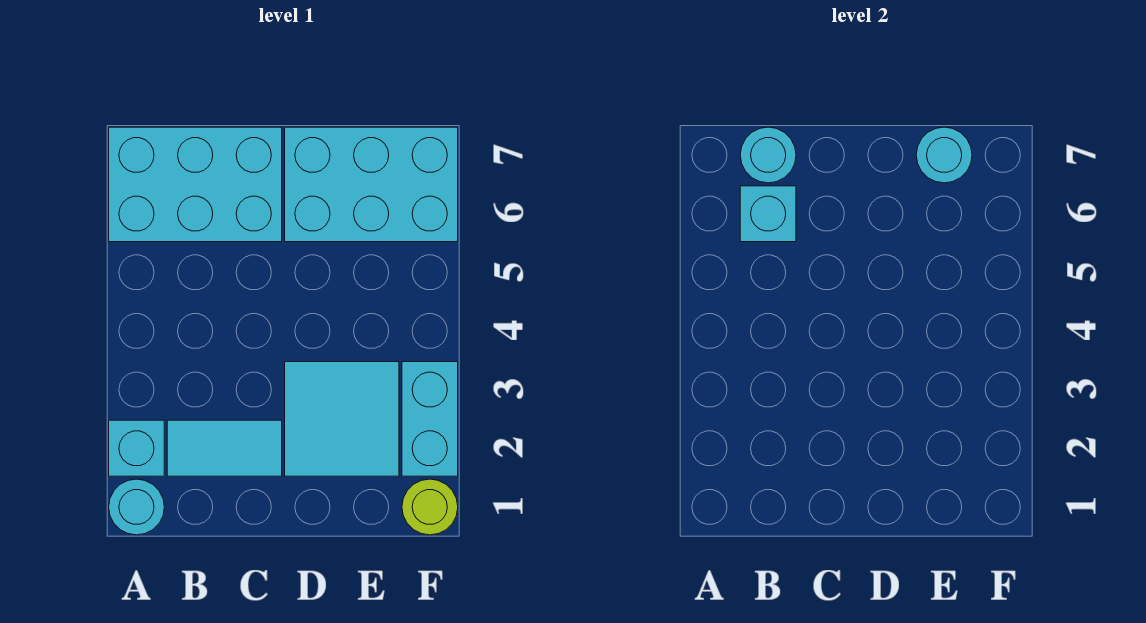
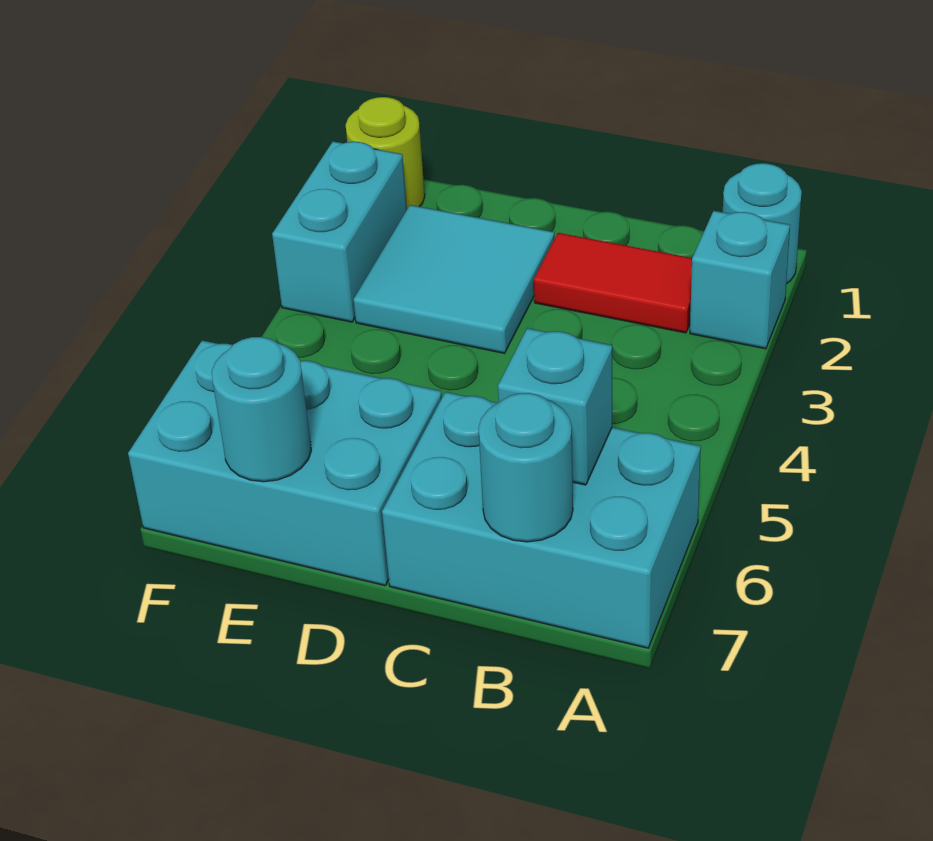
cyan 1x2 tile [167,420,282,476] -> red 1x2 tile [534,233,692,333]

